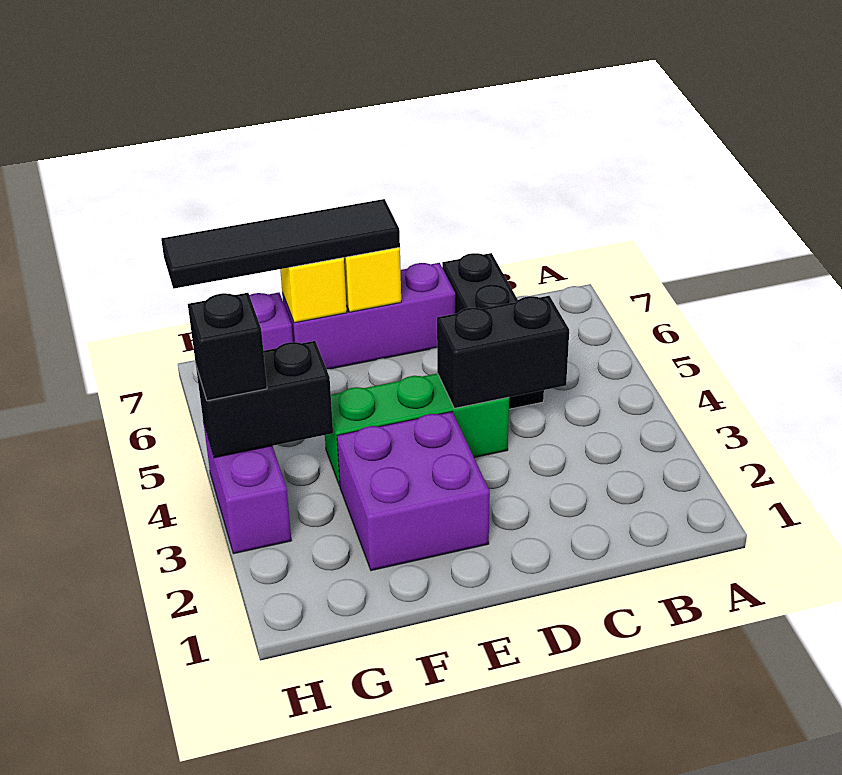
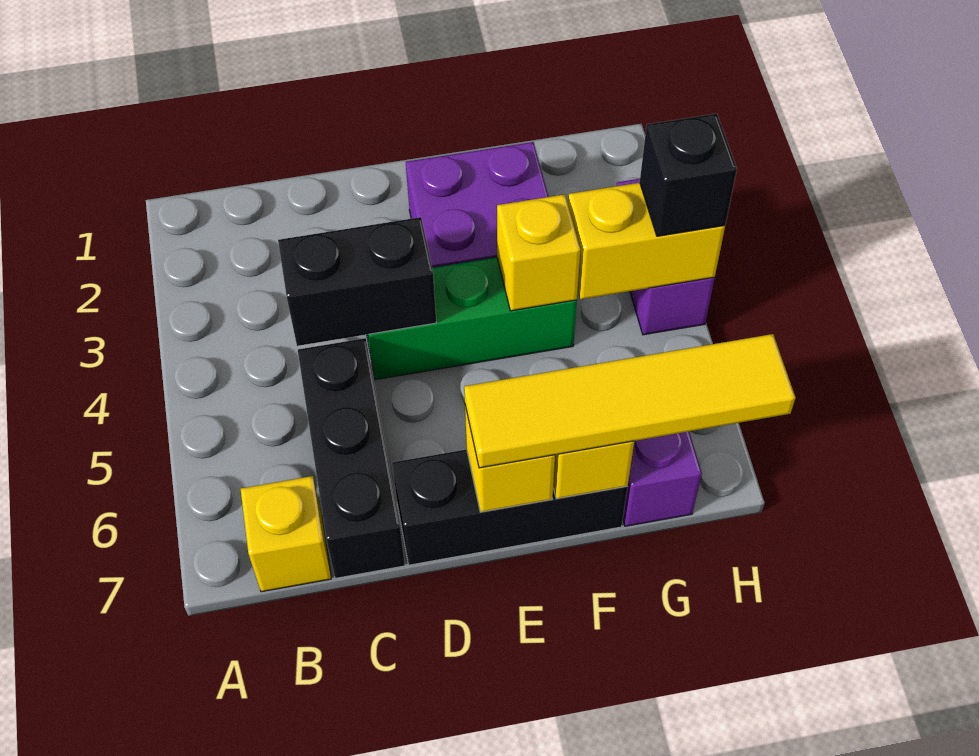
none -> yellow 1x1 brick [241,476,331,592]
purple 1x3 brick [282,263,455,369] -> black 1x3 brick [392,449,627,565]
black 1x4 tile [161,199,400,289] -> yellow 1x4 tile [464,334,795,468]
none -> yellow 1x1 brick [497,194,581,311]
black 1x2 brick [196,341,333,458] -> yellow 1x2 brick [568,183,725,299]

